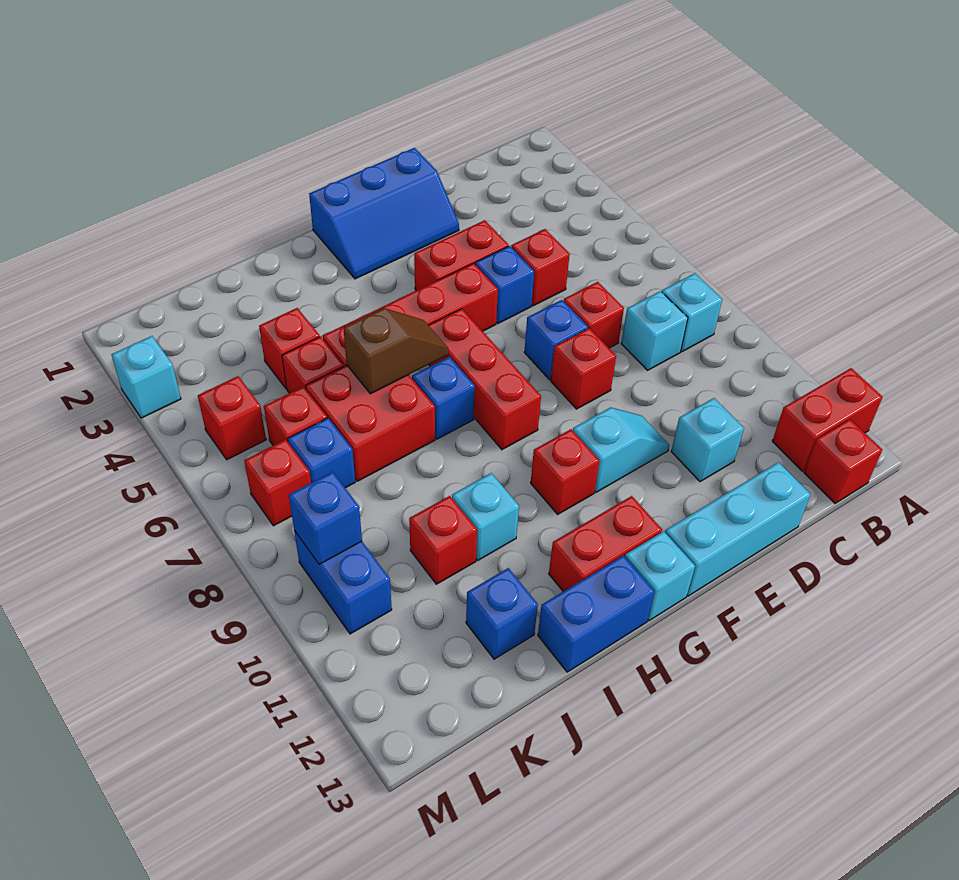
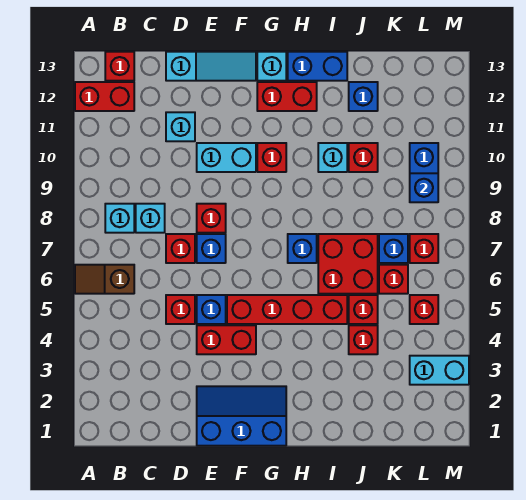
cyan 1x3 brick [665,462,810,596] -> cyan 1x3 slope [166,52,256,81]
cyan 1x2 slope [573,407,669,492] -> cyan 1x2 brick [197,143,256,172]
red 1x3 brick [429,309,541,449] -> none
brown 1x2 slope [344,308,448,394] -> brown 1x2 slope moved to [75,265,134,294]
cyan 1x1 brick [111,336,181,418] -> cyan 1x2 brick [410,356,469,385]

